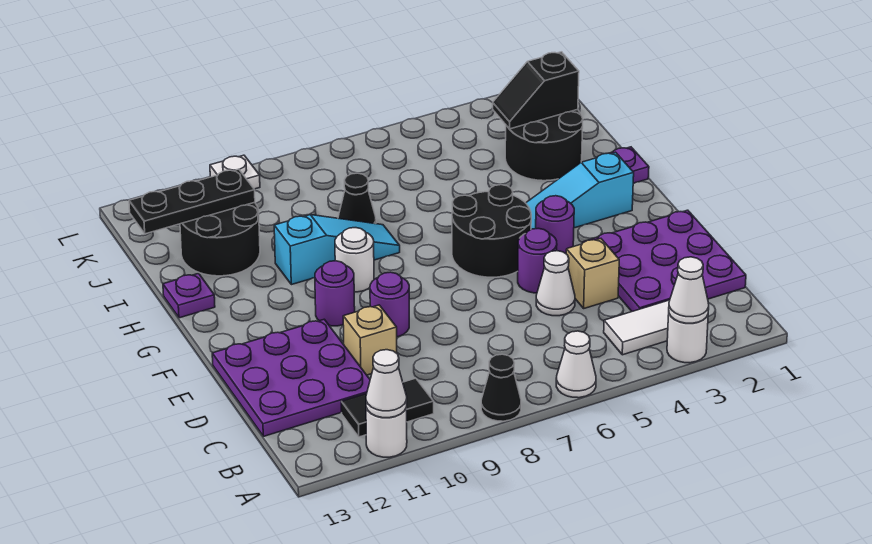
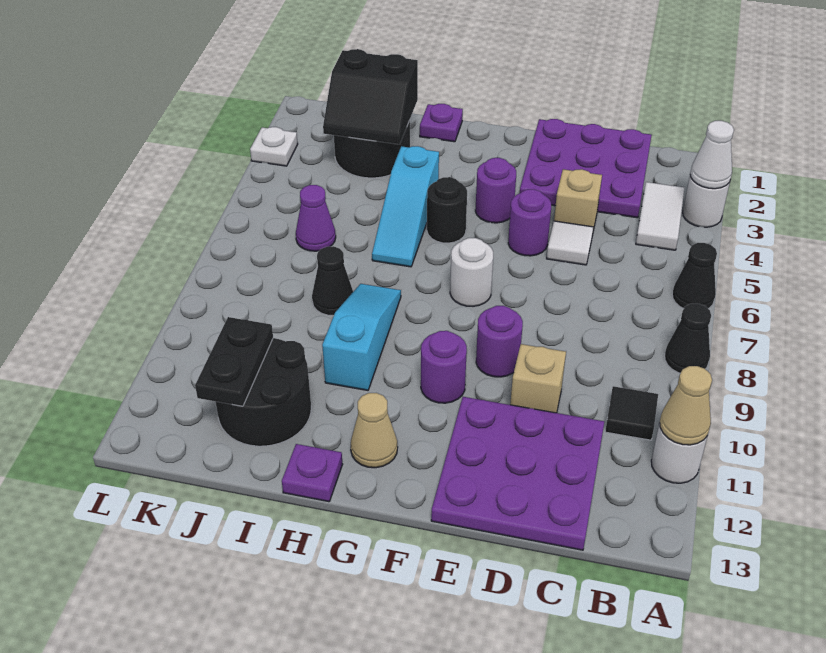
white 1x1 cone [556,331,596,398] -> black 1x1 cone [672,243,717,309]
white 1x1 cone [366,350,407,418] -> tan 1x1 cone [660,366,712,445]
black 1x2 tile [341,378,434,437] -> black 1x1 tile [605,386,658,440]
white 1x1 cone [536,251,575,316] -> white 1x1 tile [547,221,593,265]
black 2x2 round brick [452,185,531,277] -> black 1x1 round brick [427,177,467,243]
cyan 1x3 slope [526,152,634,229] -> cyan 1x3 slope moved to [372,146,439,267]
white 1x1 round brick [335,228,374,292] -> white 1x1 round brick moved to [450,238,493,306]
none -> tan 1x1 cone [351,393,398,468]
black 1x2 slope [493,52,579,129] -> black 2x2 slope [323,49,418,144]
none -> purple 1x1 cone [296,185,336,251]
black 1x3 plate [129,169,255,234] -> black 1x2 plate [195,317,273,406]
white 1x1 plate [210,155,260,189] -> white 1x1 plate moved to [250,127,298,166]

